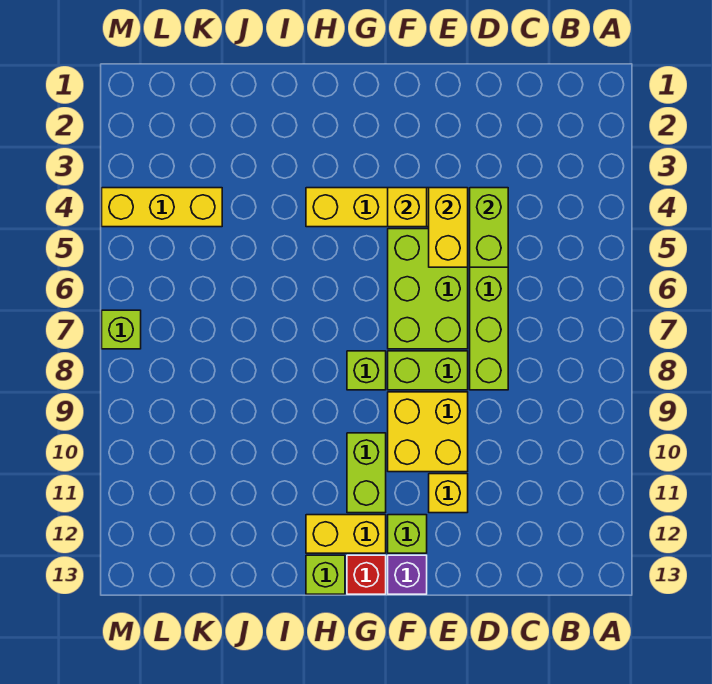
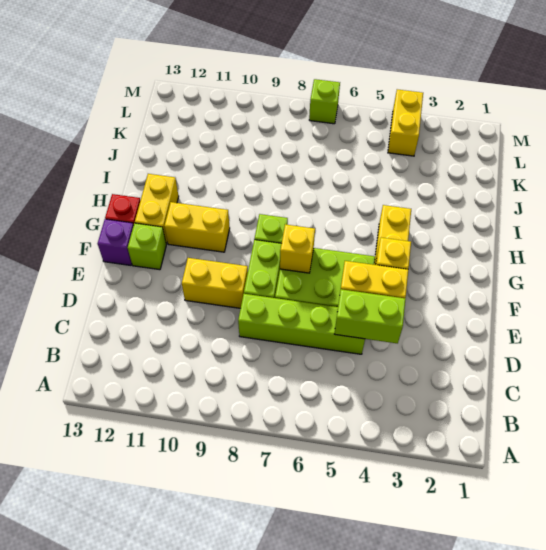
yellow 2x2 brick [388,392,468,472] -> yellow 1x2 brick [182,258,248,308]
yellow 1x1 brick [429,474,468,513] -> yellow 1x1 brick moved to [280,224,315,273]
lime 1x2 brick [347,433,386,513] -> yellow 1x2 brick [164,202,230,252]
lime 1x1 brick [306,555,345,594] -> none
yellow 1x3 brick [102,188,222,227] -> yellow 1x2 brick [388,89,423,156]

